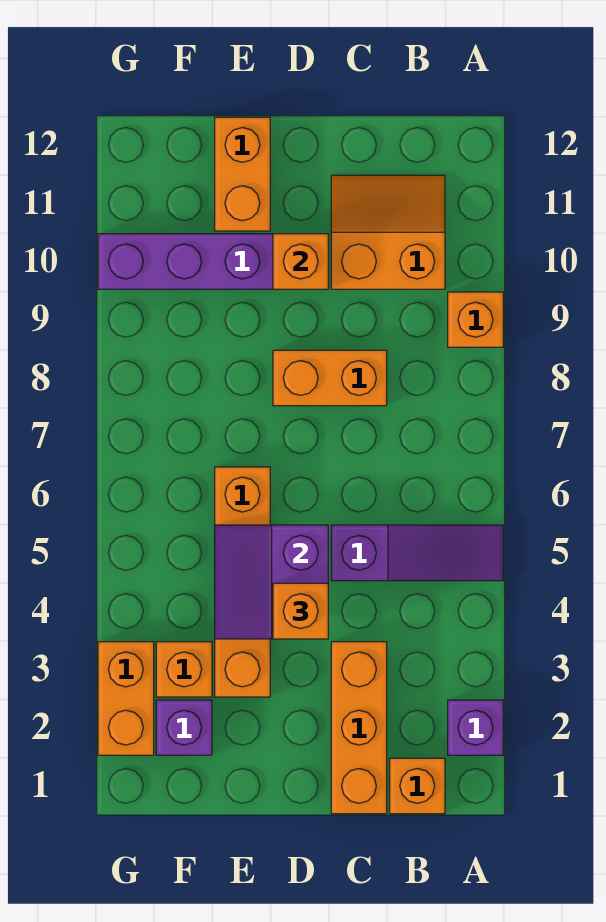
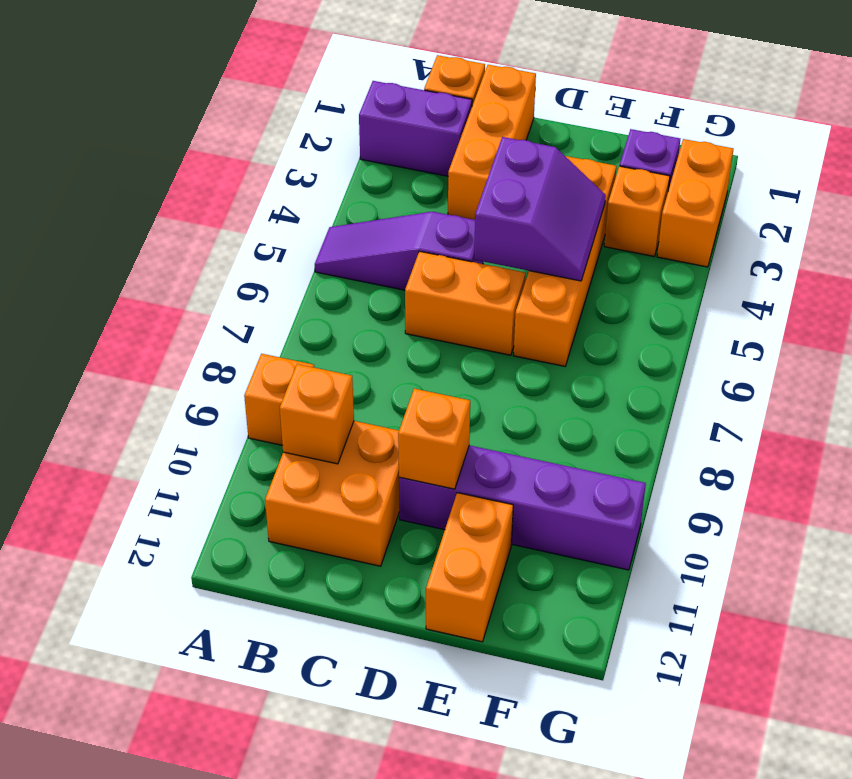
purple 1x1 brick [448,700,503,755] -> purple 1x2 brick [359,81,472,176]
orange 2x2 slope [331,175,445,289] -> orange 2x2 brick [265,421,400,566]
orange 1x2 brick [273,350,387,406] -> orange 1x2 brick moved to [405,251,526,355]
orange 1x1 brick [273,583,328,639] -> orange 1x1 brick moved to [280,364,354,464]

